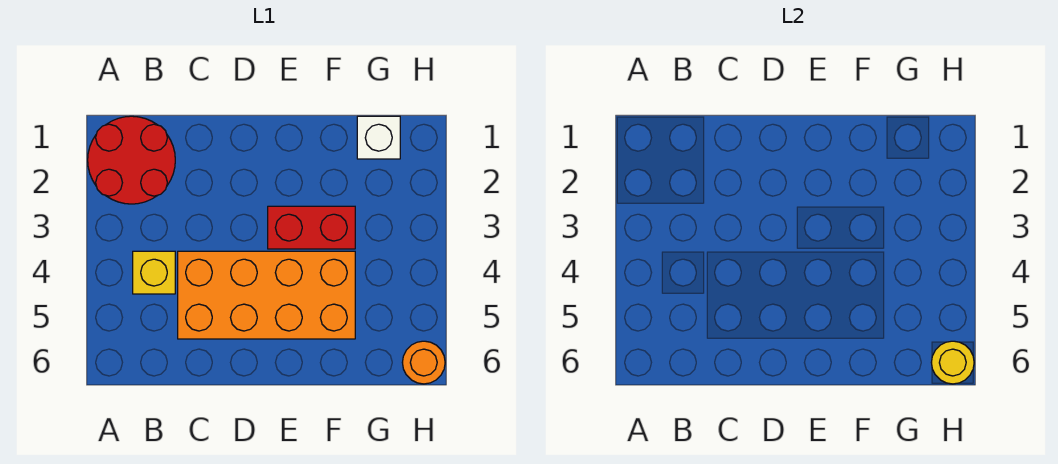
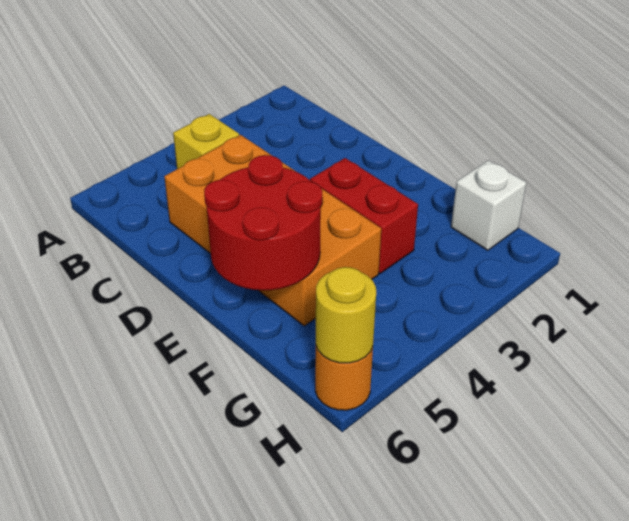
red 2x2 round brick [88,116,175,204] -> red 2x2 round brick moved to [204,155,322,290]

